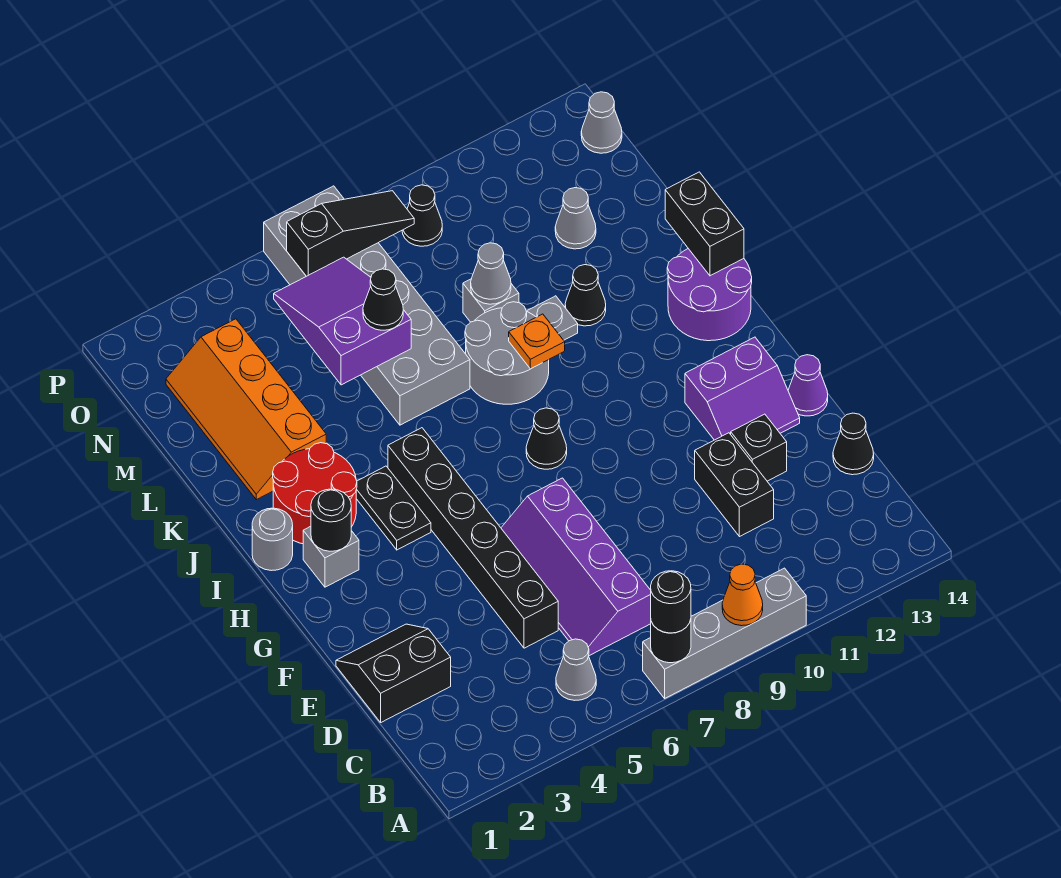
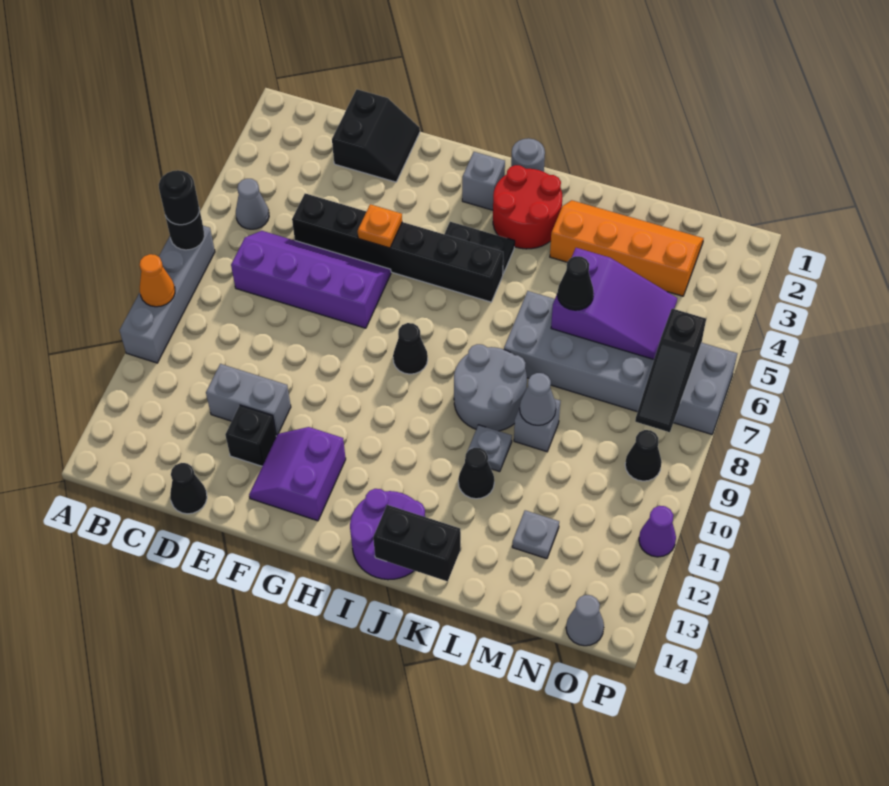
black 1x2 brick [695,433,774,537] -> grey 1x2 brick [206,364,291,436]
purple 1x1 cone [788,355,828,416] -> purple 1x1 cone moved to [639,506,676,557]
black 1x1 round brick [311,489,351,551] -> none
orange 1x1 plate [509,314,565,369] -> orange 1x1 plate moved to [358,204,402,248]
grey 1x1 cone [555,188,596,249] -> grey 1x1 plate [512,510,559,559]

